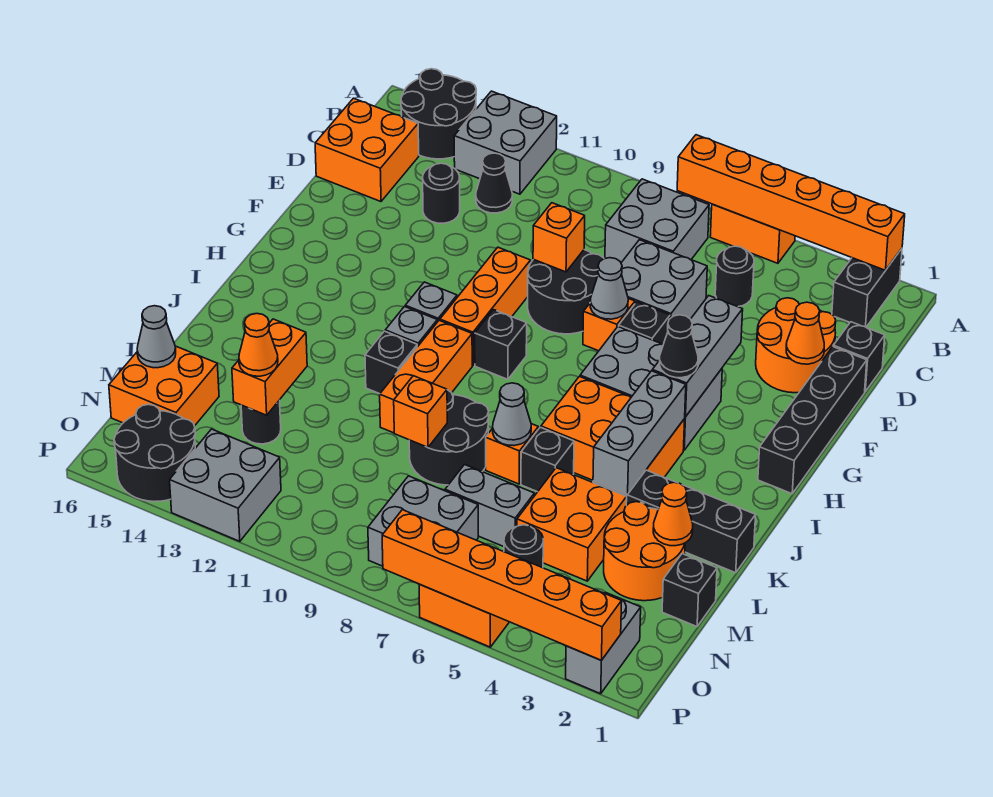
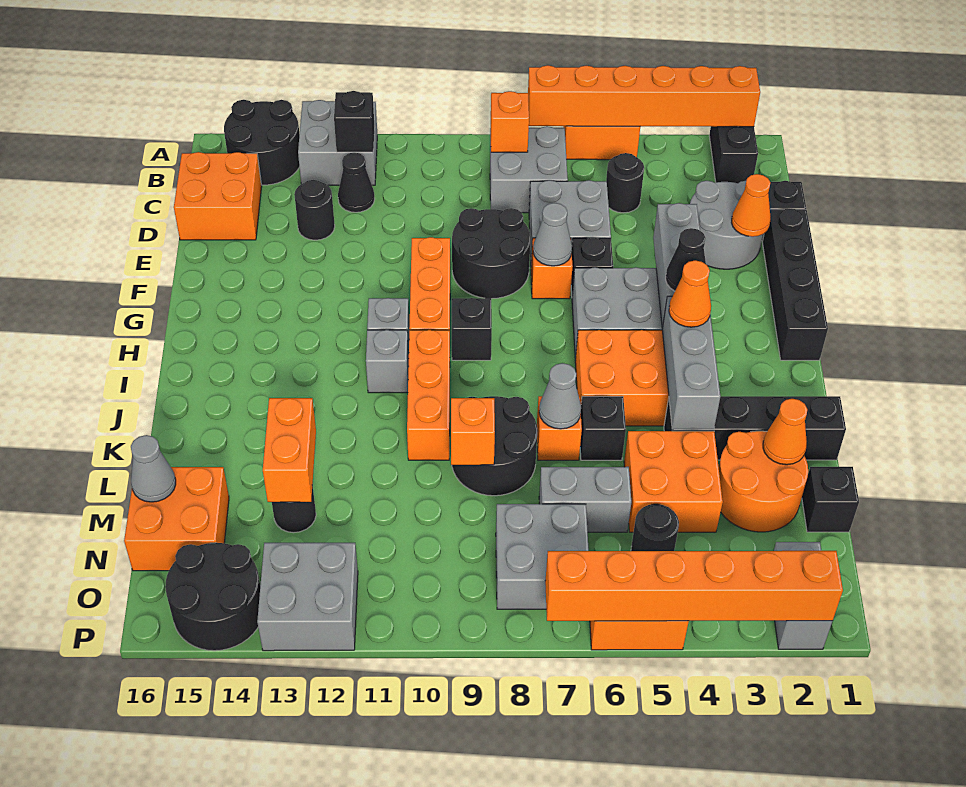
orange 2x2 round brick [756,298,836,393] -> grey 2x2 round brick [690,181,763,269]
orange 1x1 brick [533,203,585,272] -> orange 1x1 brick moved to [491,91,529,152]
black 1x1 brick [365,331,417,394] -> black 1x1 brick moved to [334,91,375,152]
orange 1x1 cone [239,314,278,376] -> orange 1x1 cone moved to [669,260,711,327]

